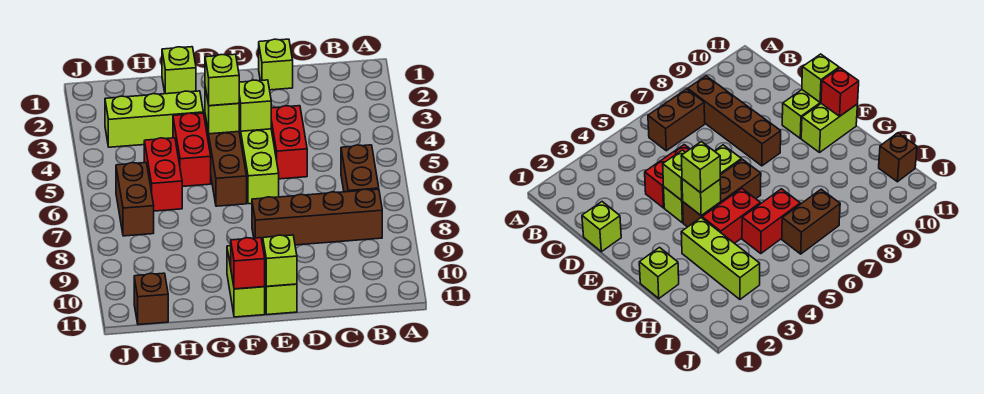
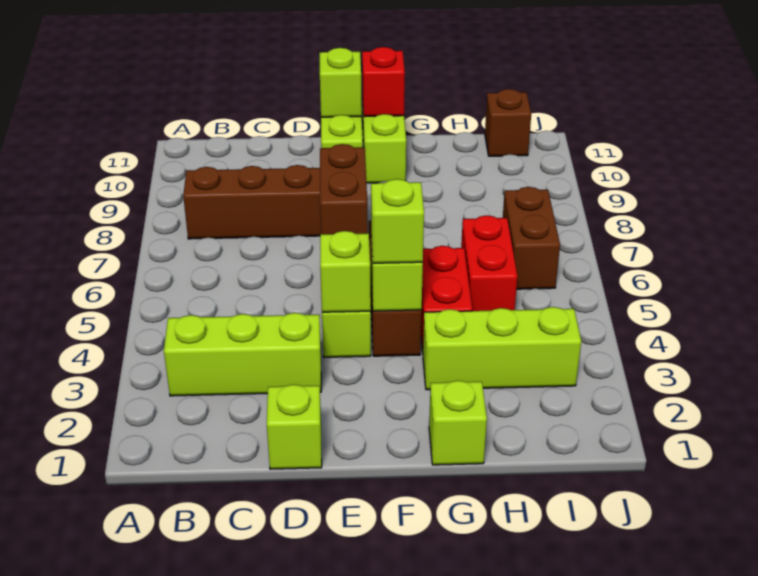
none -> lime 1x3 brick [164,313,321,396]
brown 1x2 brick [341,145,379,192] -> brown 1x2 brick moved to [320,144,368,234]
red 1x2 brick [271,106,307,179] -> none

